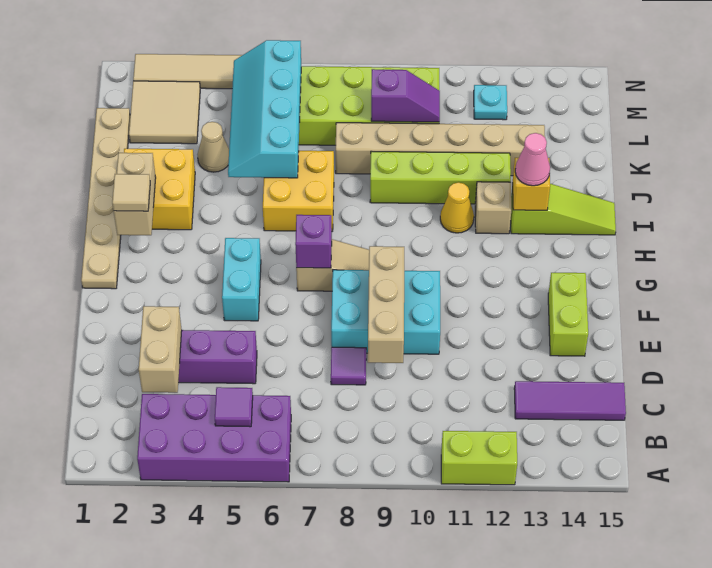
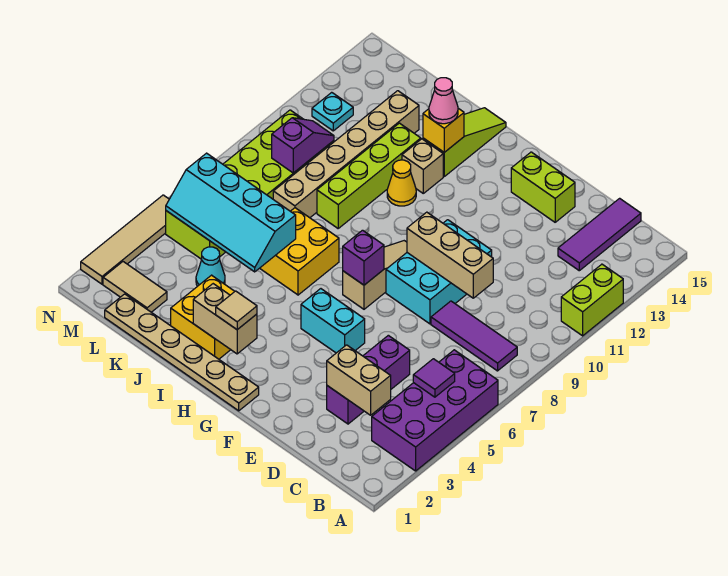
purple 1x1 tile [331,347,366,385] -> purple 1x3 tile [431,301,517,371]
tan 1x1 cone [197,122,229,172] -> cyan 1x1 cone [196,247,225,286]
tan 2x2 tile [129,81,200,144] -> tan 1x2 tile [103,262,167,312]

